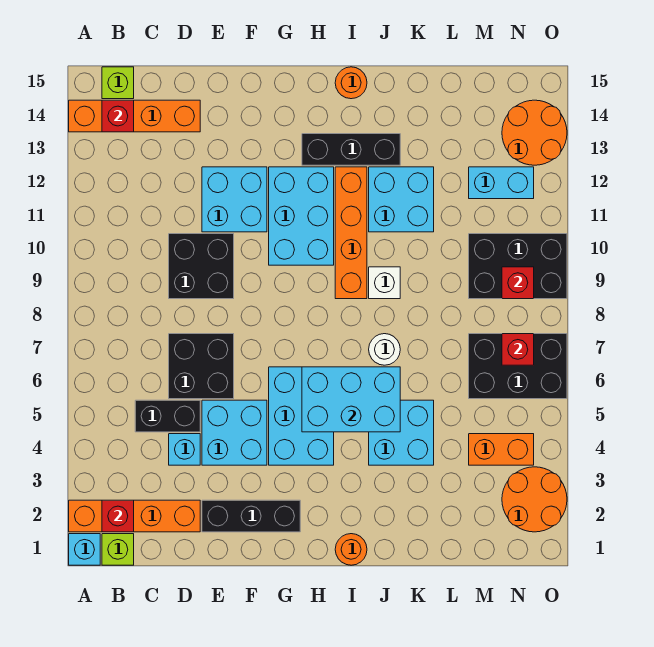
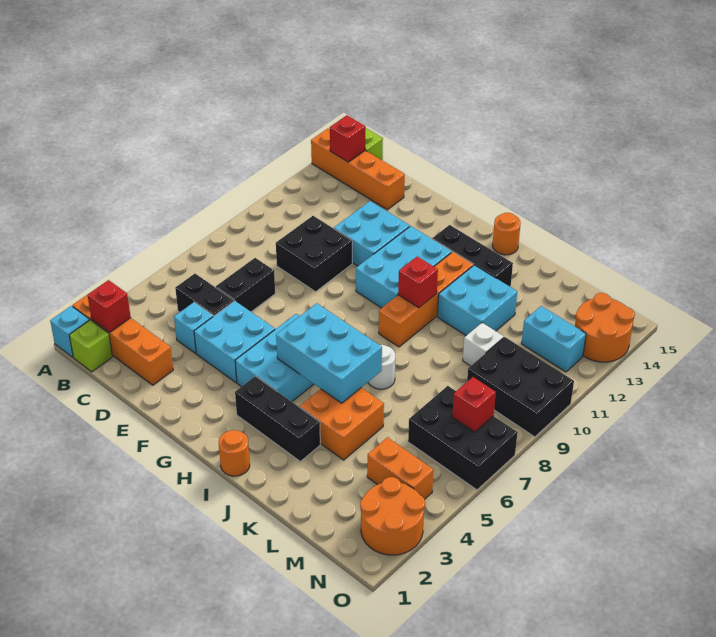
black 2x2 brick [169,334,234,399] -> black 1x2 brick [216,258,275,312]
black 1x3 brick [202,500,300,532] -> black 1x3 brick moved to [235,376,320,461]
cyan 2x2 brick [369,400,434,465] -> orange 2x2 brick [300,388,384,460]
white 1x1 brick [369,267,400,299] -> white 1x1 brick moved to [463,323,504,366]
red 1x1 brick [502,267,534,299] -> red 1x1 brick moved to [398,256,438,308]

